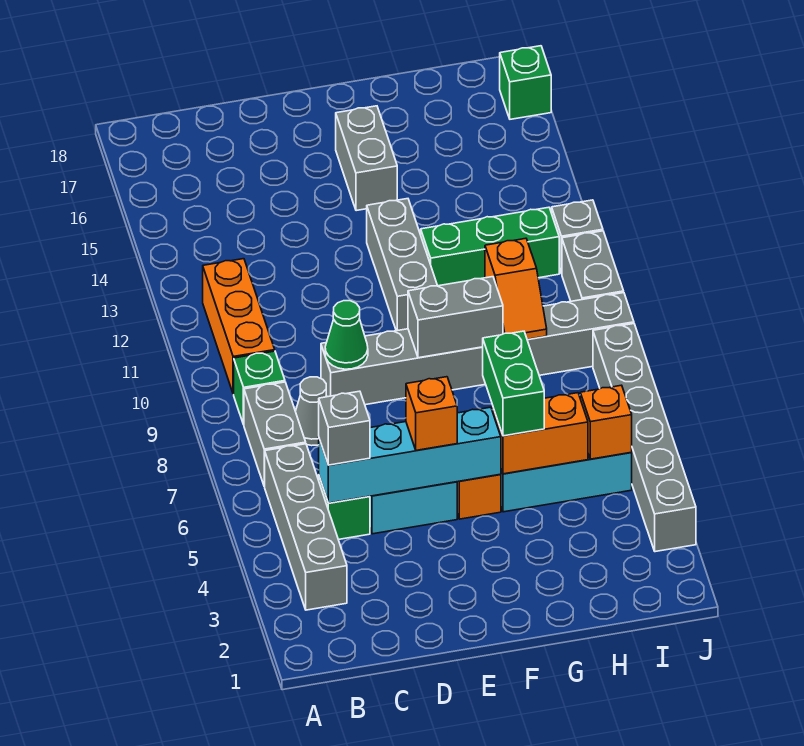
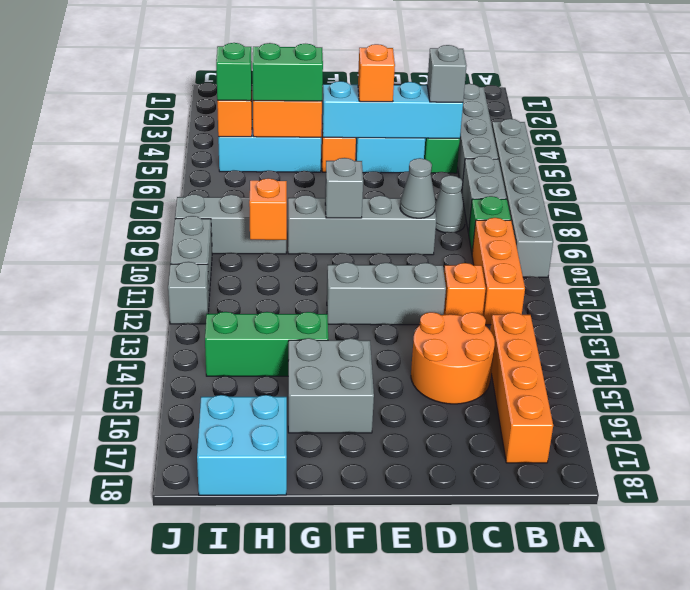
none -> orange 1x4 brick [490,312,553,463]
none -> orange 1x1 brick [444,263,486,316]
none -> orange 2x2 round brick [411,312,495,404]
green 1x1 cone [325,301,368,369] -> grey 1x1 cone [400,158,436,218]
grey 1x2 brick [408,277,503,358] -> grey 1x1 brick [325,158,363,218]
grey 1x3 brick [367,199,437,331] -> grey 1x3 brick turned to [327,262,446,325]
grey 1x2 brick [336,106,397,211] -> grey 2x2 brick [288,338,374,433]
green 1x2 brick [483,331,544,436] -> green 1x2 brick turned to [252,43,323,101]
green 1x3 brick [421,207,559,286] -> green 1x3 brick moved to [205,312,328,376]
none -> cyan 2x2 brick [197,395,287,495]
grey 1x6 brick [593,324,696,552] -> grey 1x6 brick moved to [492,119,553,277]
green 1x1 brick [500,46,551,119] -> green 1x1 brick moved to [216,43,252,101]

